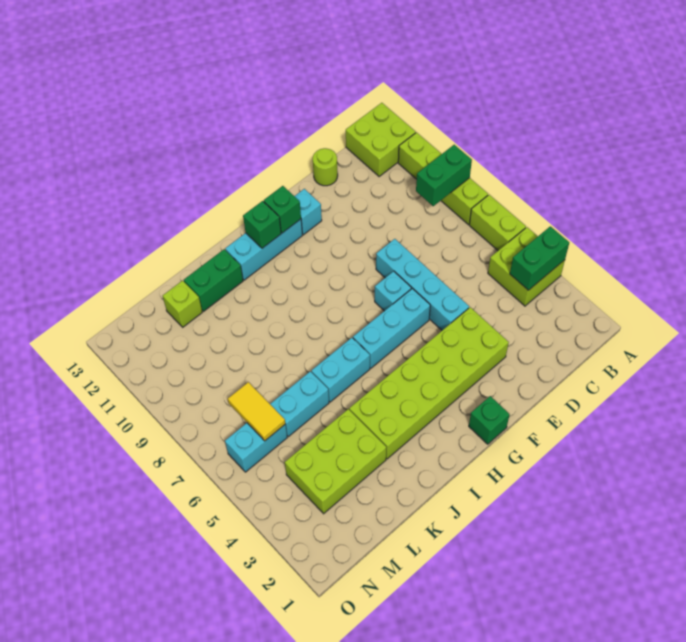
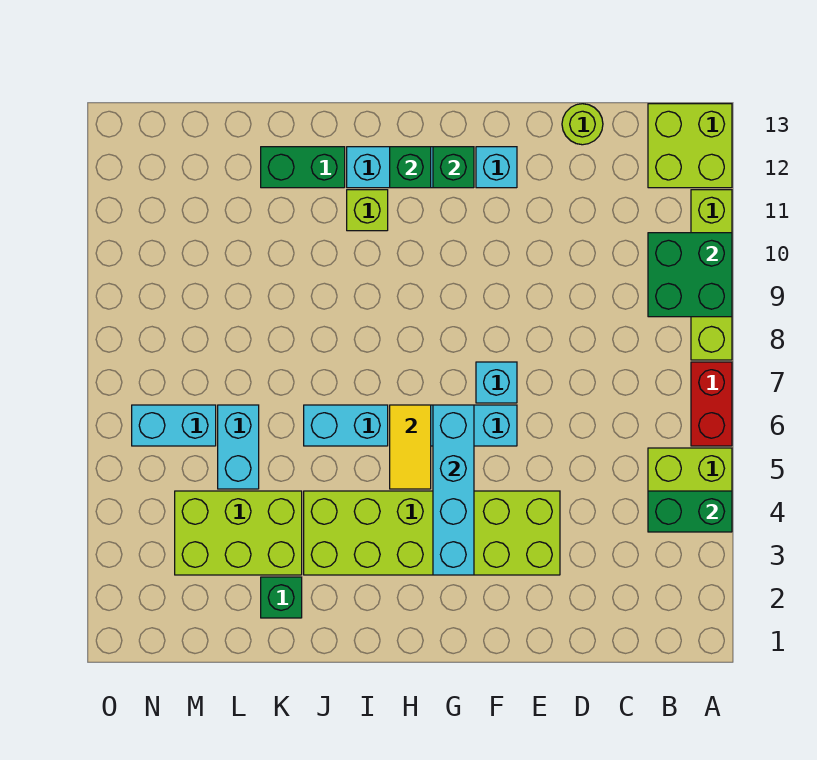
lime 1x2 brick [469,195,526,250] -> red 1x2 brick [691,362,732,446]
green 1x2 brick [416,145,472,206] -> green 2x2 brick [648,233,732,317]
cyan 1x4 brick [376,239,469,330] -> cyan 1x4 brick moved to [433,405,474,575]
green 1x1 brick [469,396,510,444] -> green 1x1 brick moved to [261,577,302,618]
cyan 1x2 brick [270,371,329,437] -> cyan 1x2 brick turned to [218,405,259,489]
lime 1x1 brick [163,281,202,327] -> lime 1x1 brick moved to [347,190,388,231]
yellow 1x2 tile [228,382,285,441] -> yellow 1x2 tile moved to [390,405,431,489]

